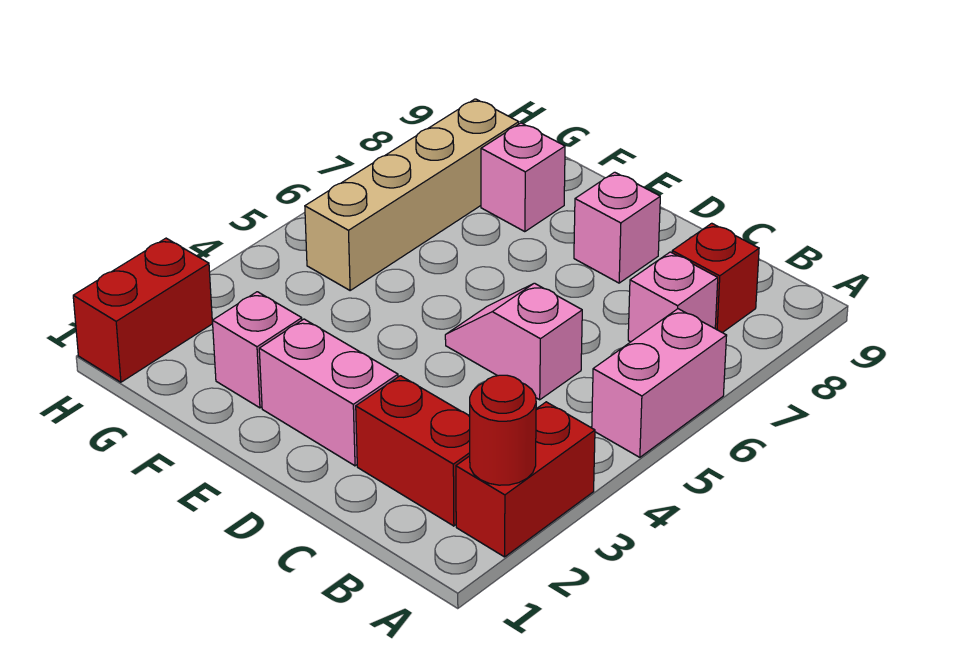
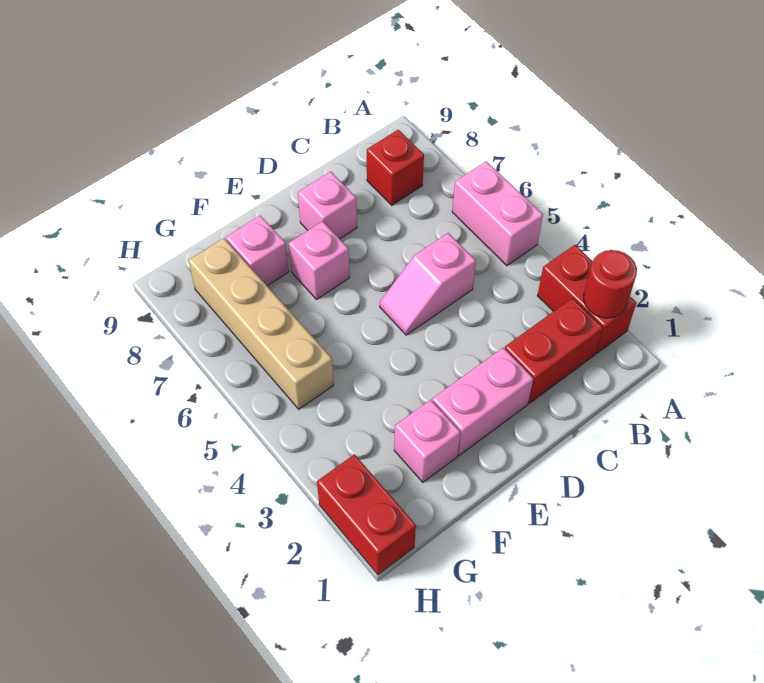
pink 1x1 brick [628,252,718,342] -> pink 1x1 brick moved to [289,221,350,299]

